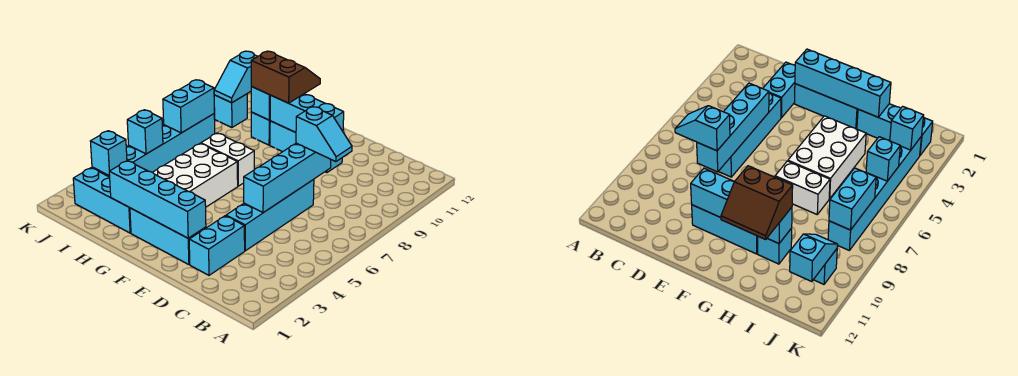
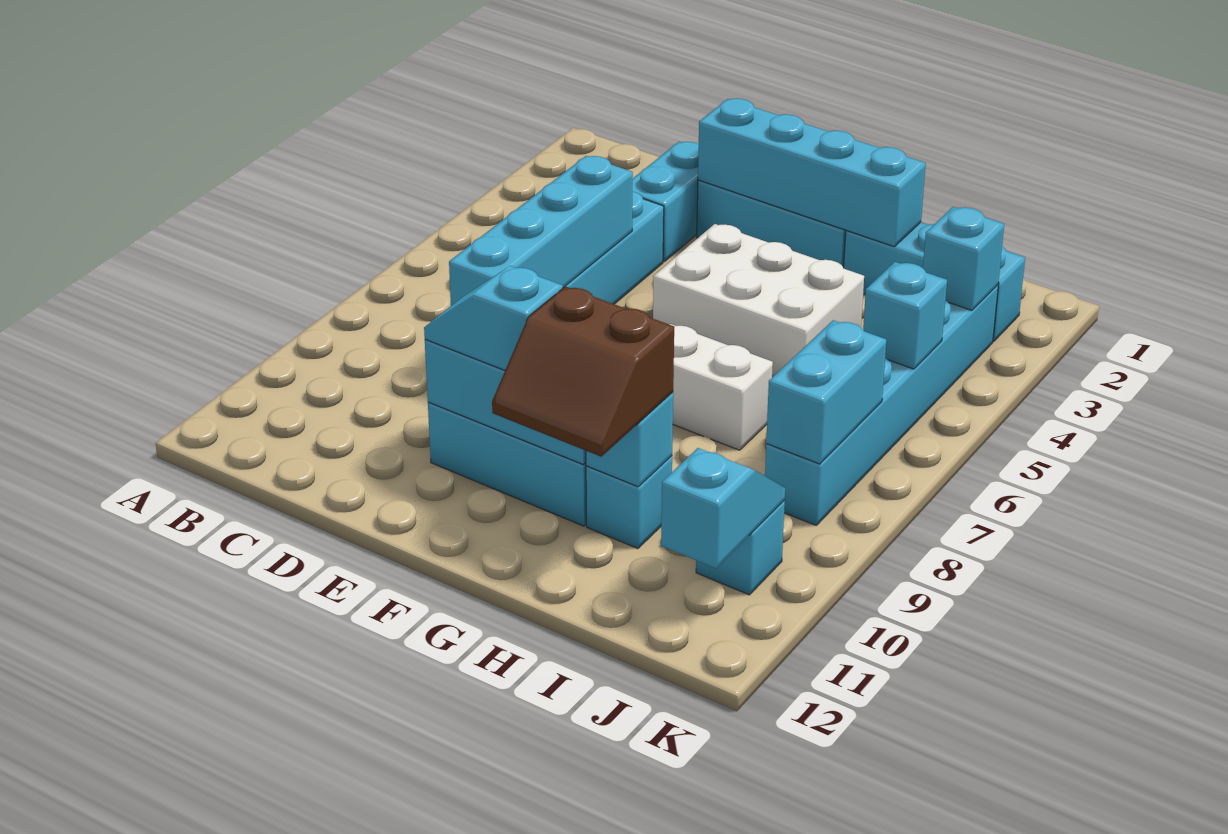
cyan 1x2 slope [296,106,352,162] -> cyan 1x2 slope moved to [424,266,563,370]
white 2x3 brick [153,144,238,207] -> white 2x3 brick turned to [653,224,864,377]

